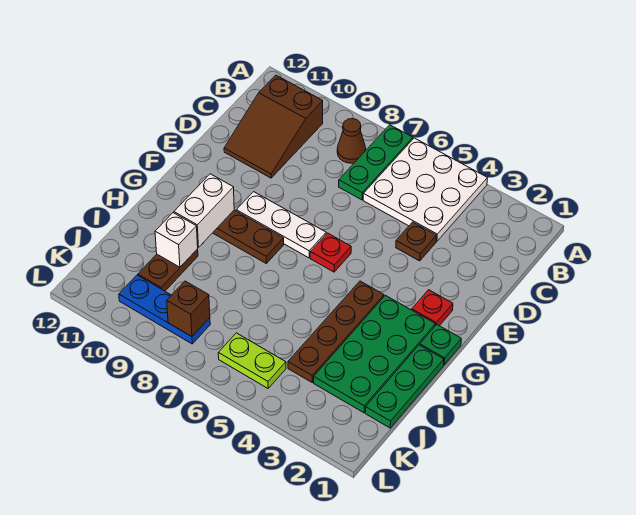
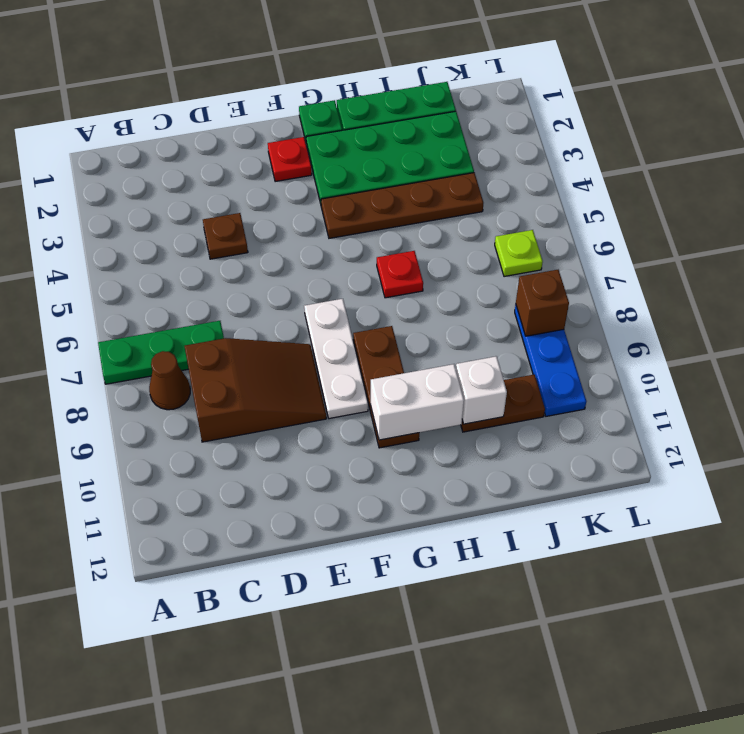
white 3x3 plate [363,138,487,241] -> none
brown 2x3 slope [224,75,323,178] -> brown 2x3 slope moved to [185,338,326,442]
red 1x1 plate [310,233,351,272] -> red 1x1 plate moved to [377,251,423,298]
lime 1x2 plate [218,333,286,388] -> lime 1x1 plate [495,230,543,277]

